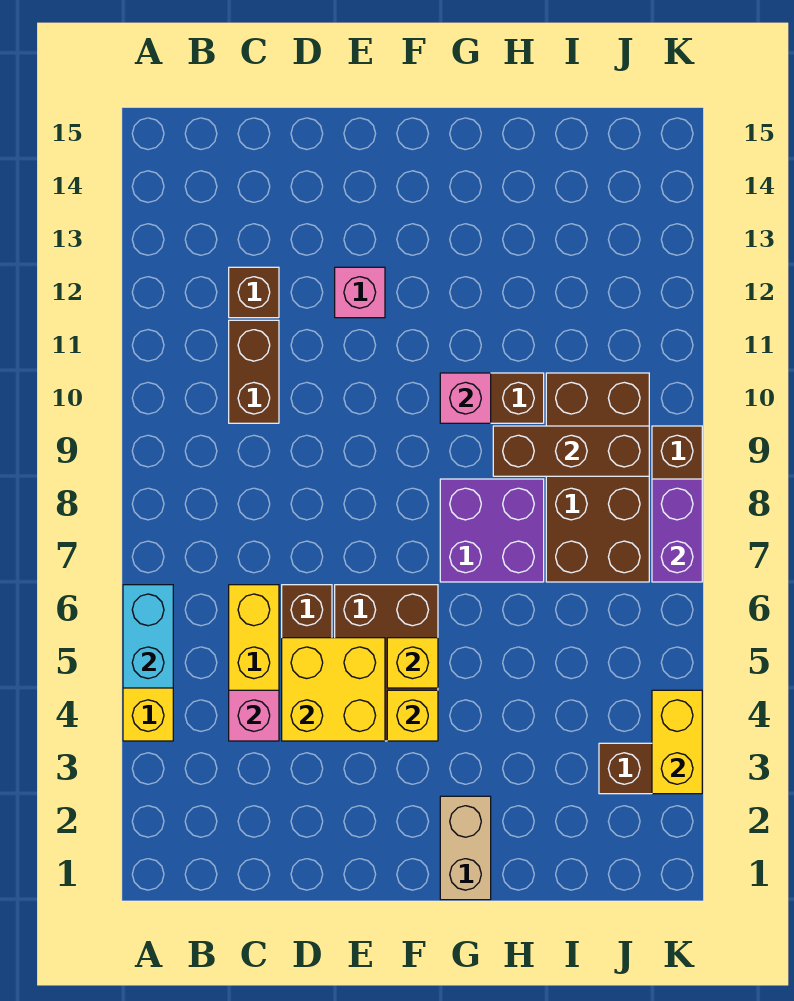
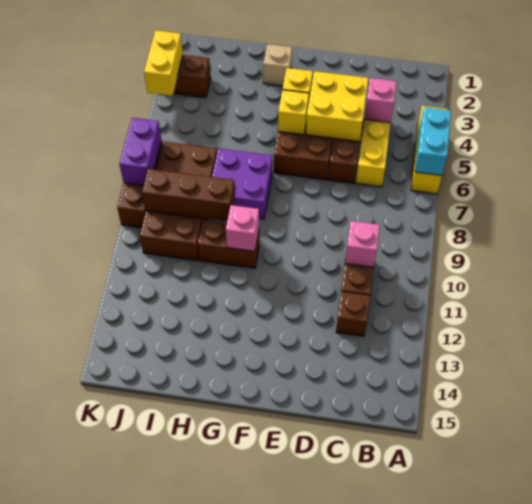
pink 1x1 brick [335,267,385,318] -> pink 1x1 brick moved to [345,221,380,267]
tan 1x2 brick [440,796,491,900] -> tan 1x1 brick [263,44,292,86]

